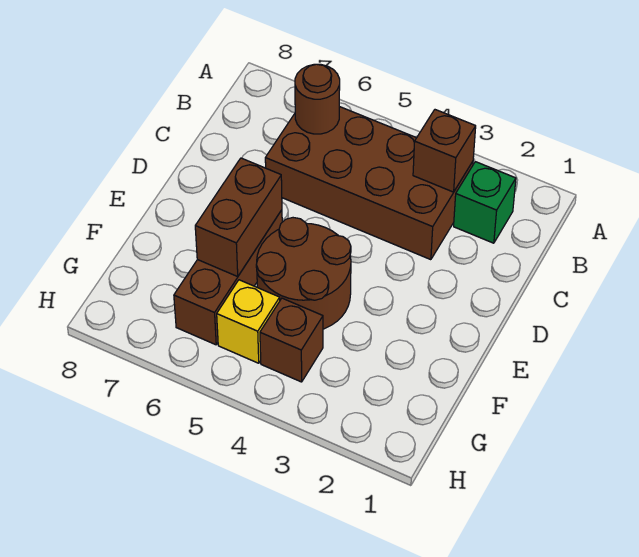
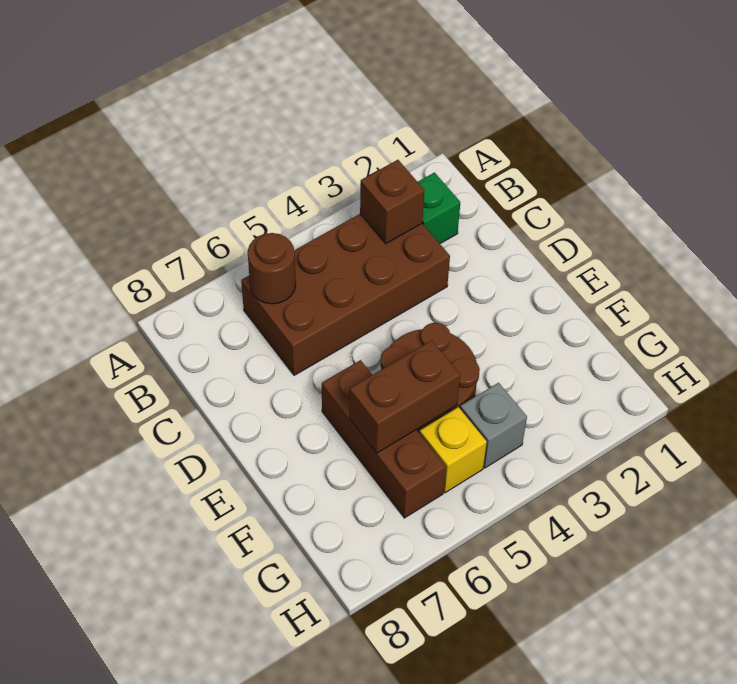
brown 1x2 brick [195,158,282,276] -> brown 1x2 brick turned to [350,340,460,453]
brown 1x1 brick [260,298,323,382] -> grey 1x1 brick [460,383,527,468]

